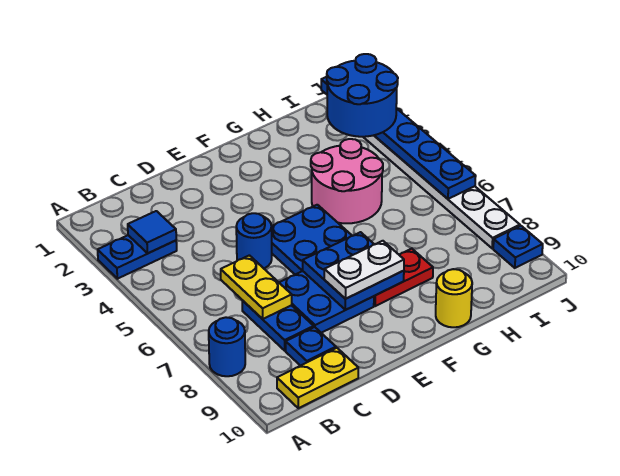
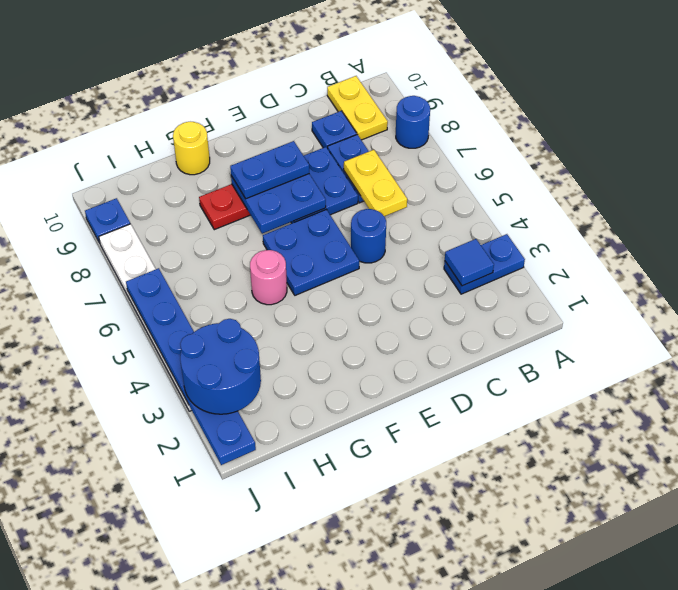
yellow 1x2 plate [277,348,358,408] -> yellow 1x2 plate turned to [327,76,388,140]
white 1x2 plate [324,241,404,299] -> blue 1x2 plate [230,141,309,199]
pink 2x2 round brick [311,139,383,223] -> pink 1x1 round brick [250,250,287,305]

